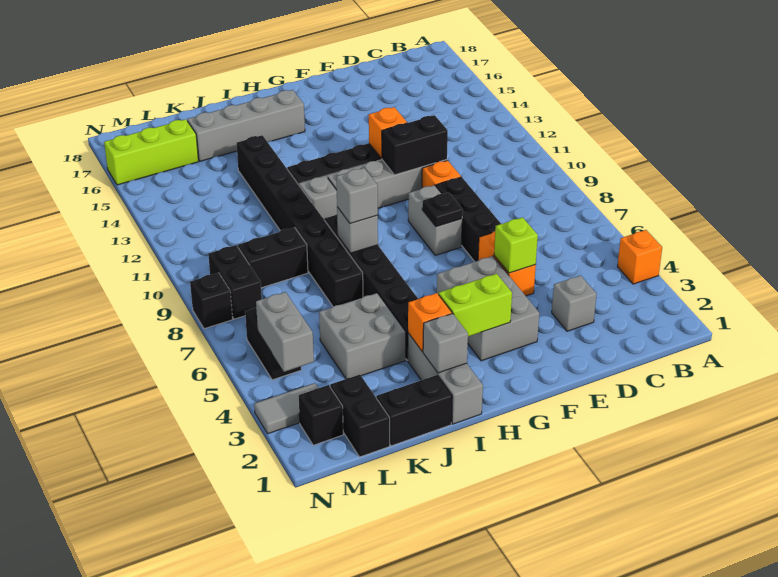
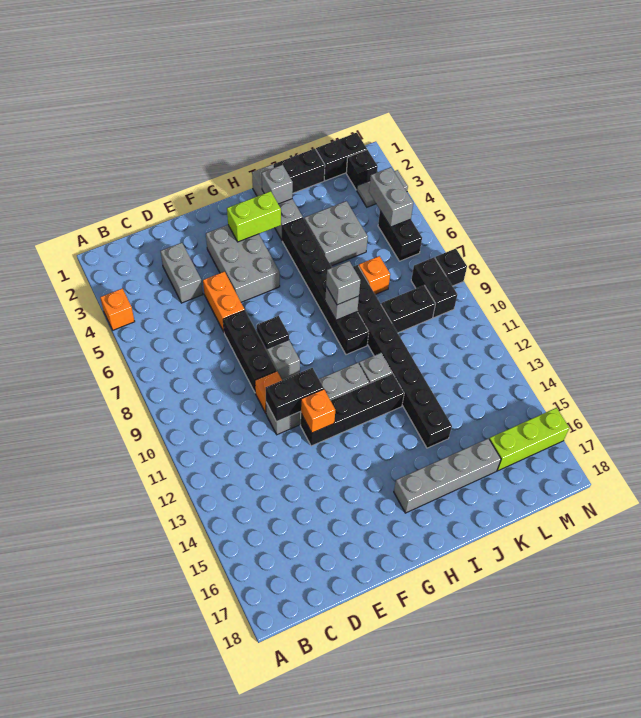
grey 1x1 brick [552,275,597,331] -> grey 1x2 brick [161,243,203,303]
lime 1x1 brick [494,217,538,273] -> none
orange 1x1 brick [408,293,452,352] -> orange 1x1 brick moved to [359,256,390,294]
black 1x2 brick [330,375,390,457] -> black 1x2 brick turned to [316,133,367,181]

